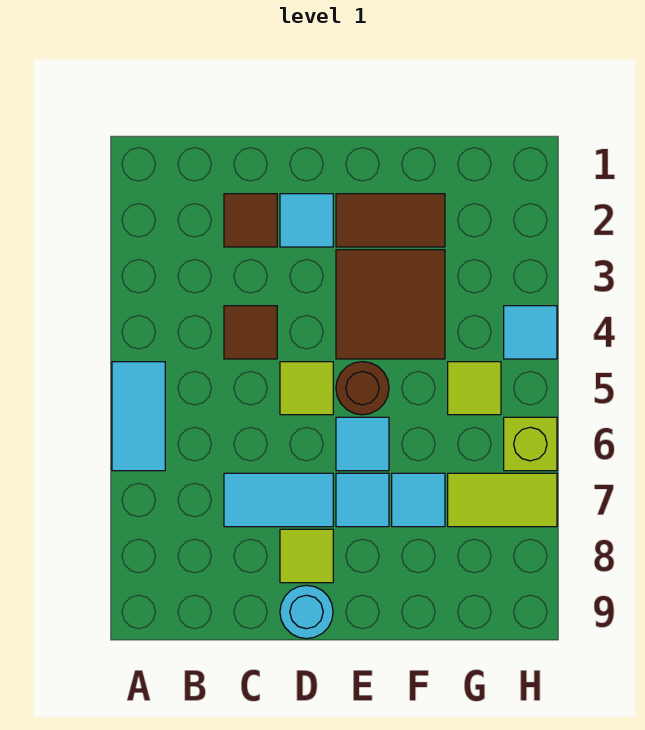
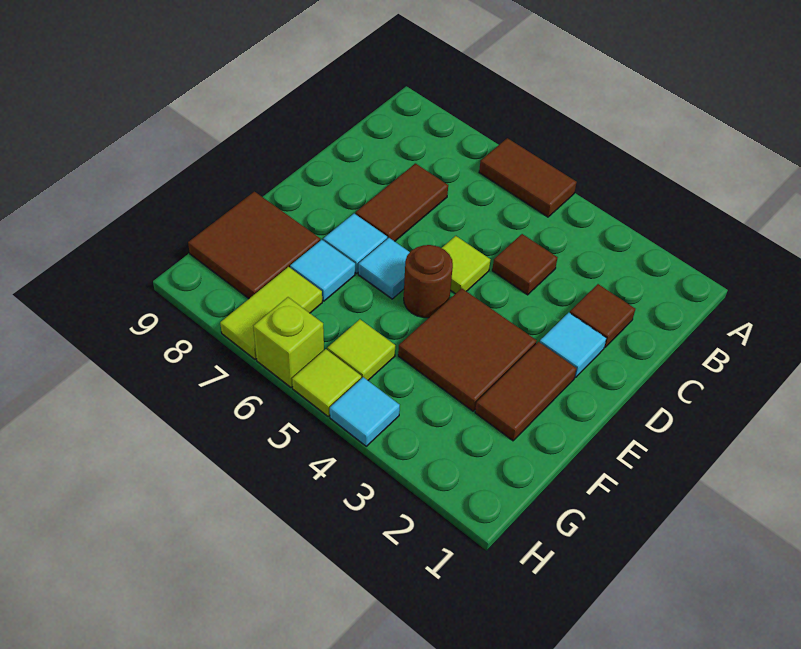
cyan 1x2 tile [112,362,165,471] -> brown 1x2 tile [479,138,577,217]
cyan 1x2 tile [224,473,333,527] -> brown 1x2 tile [356,164,448,241]
lime 1x1 tile [280,529,333,583] -> lime 1x1 tile moved to [292,349,361,417]
cyan 1x1 round brick [280,585,333,639] -> none
none -> brown 2x2 tile [188,192,320,299]

